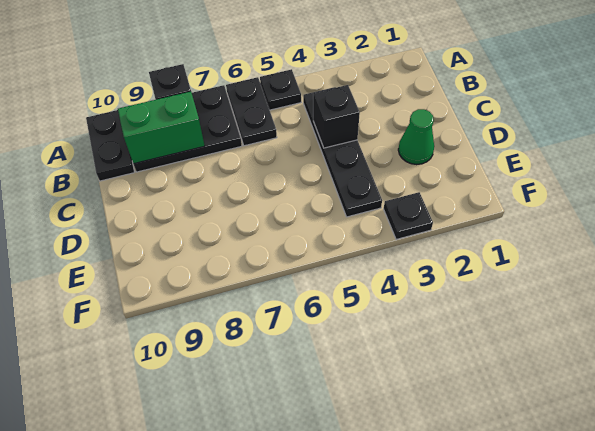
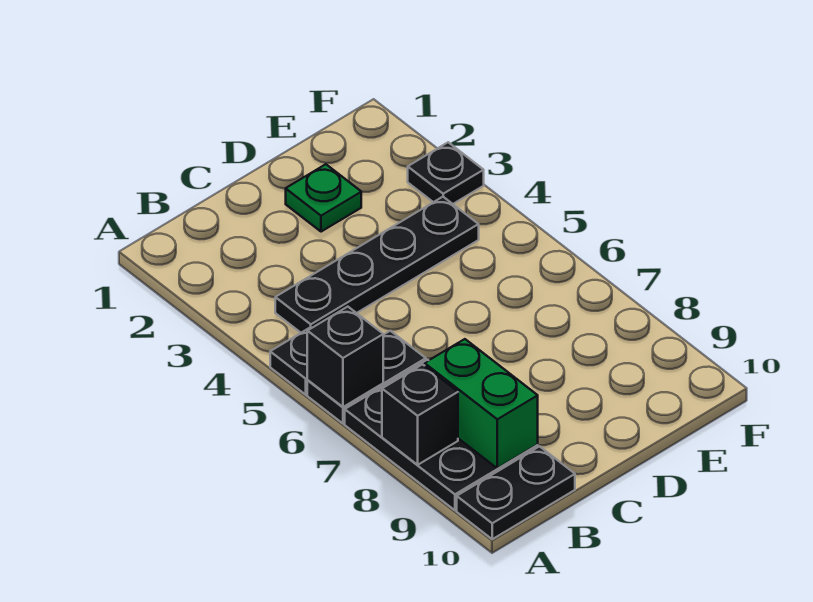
black 1x1 brick [313,85,360,148] -> black 1x1 brick moved to [307,307,383,407]
green 1x1 cone [398,109,434,165] -> green 1x1 plate [286,164,361,232]

